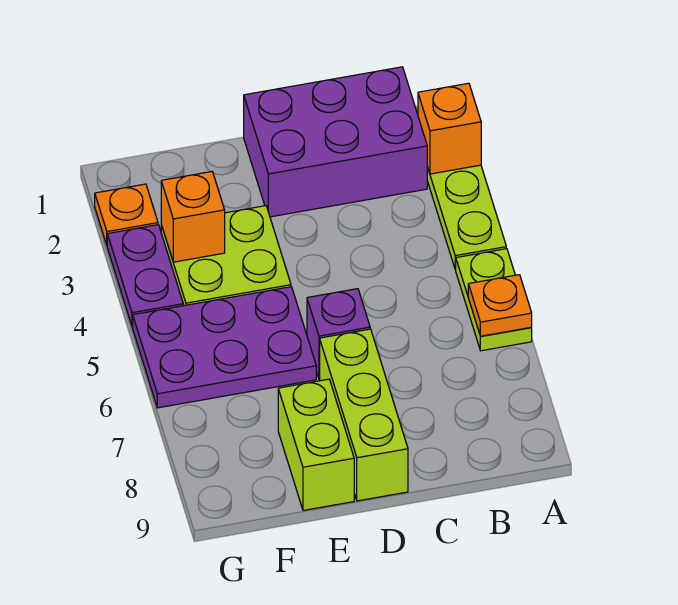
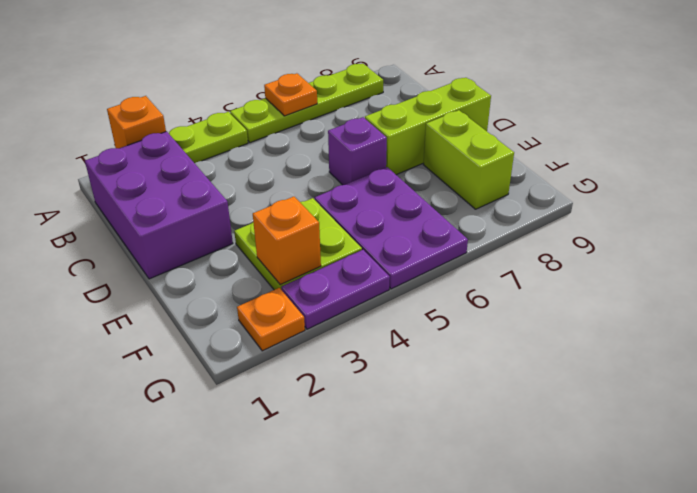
lime 1x2 plate [455,249,532,351] -> lime 1x4 plate [230,64,383,143]
lime 1x2 brick [278,379,354,510] -> lime 1x2 brick turned to [423,110,514,209]

